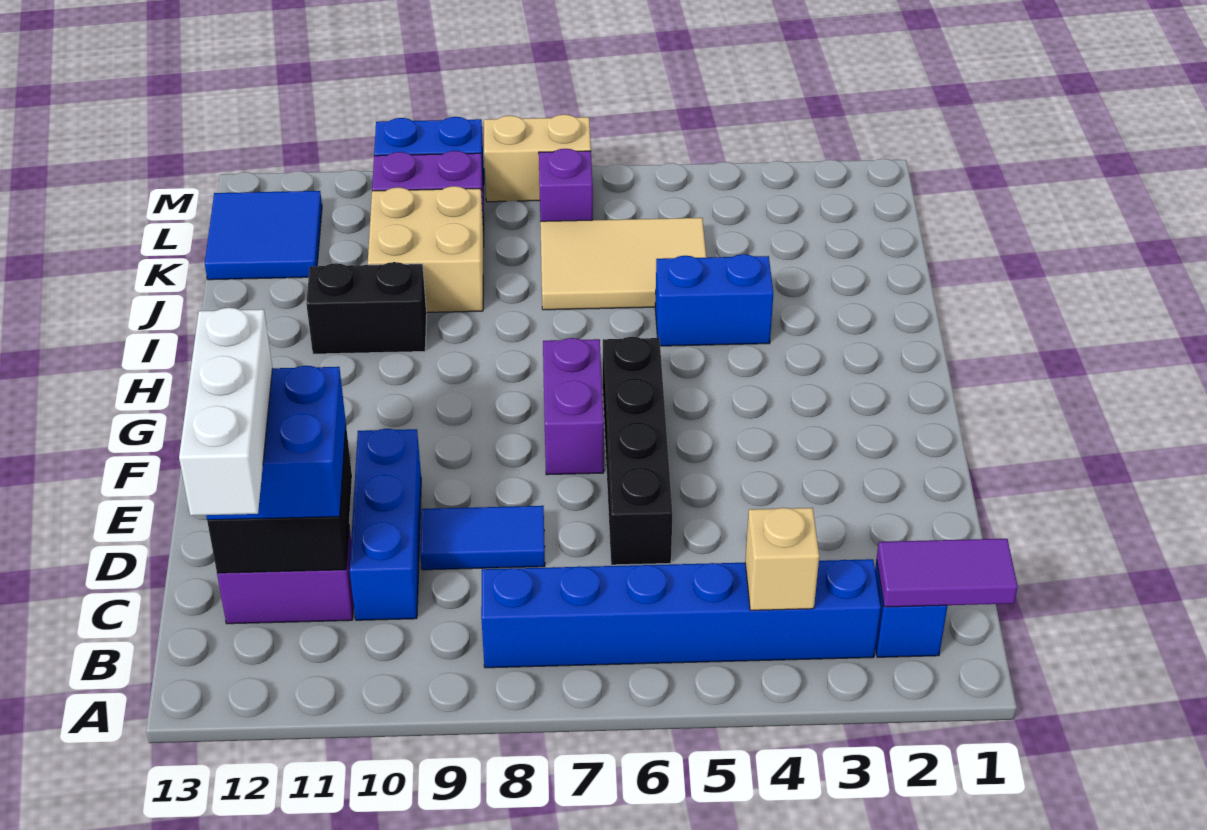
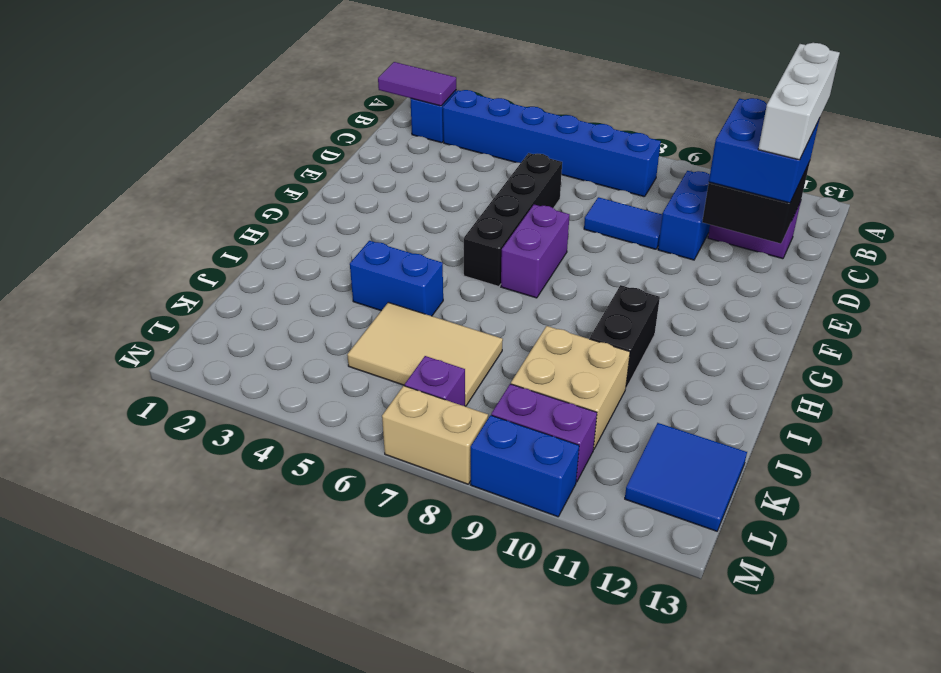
tan 1x1 brick [745,508,819,610] -> none
blue 1x3 brick [350,429,421,620] -> blue 1x2 brick [658,171,710,260]
black 1x2 brick [306,262,427,354] -> black 1x2 brick turned to [590,285,660,388]

